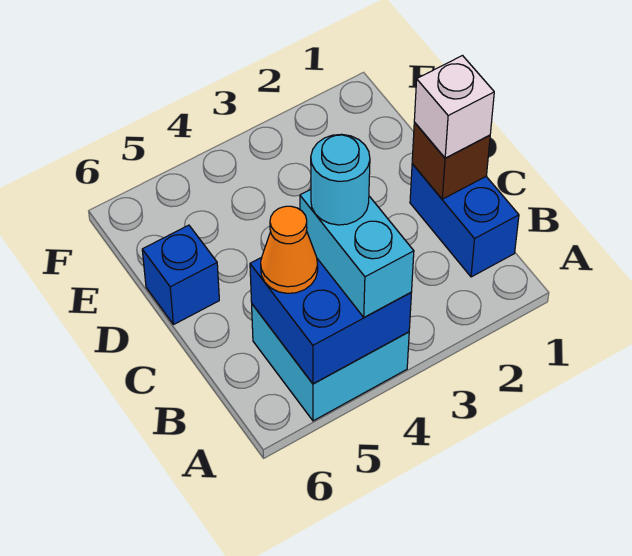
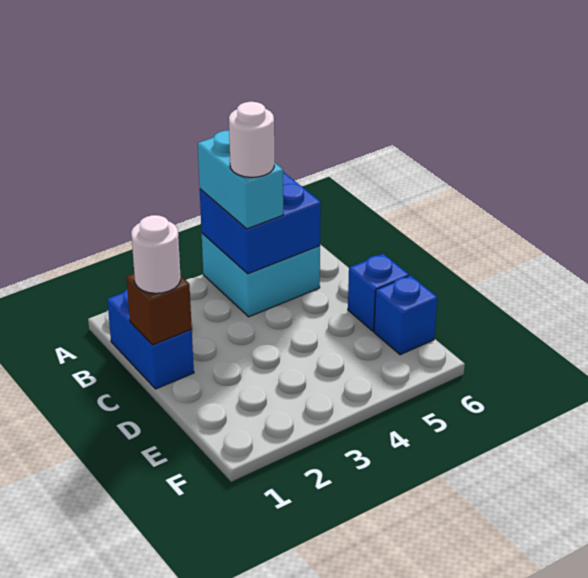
cyan 1x1 round brick [311,134,370,225] -> white 1x1 round brick [229,102,274,177]
orange 1x1 cone [261,206,318,293] -> none
white 1x1 brick [414,56,494,158] -> white 1x1 round brick [131,215,181,293]
none -> blue 1x1 brick [374,275,437,355]

